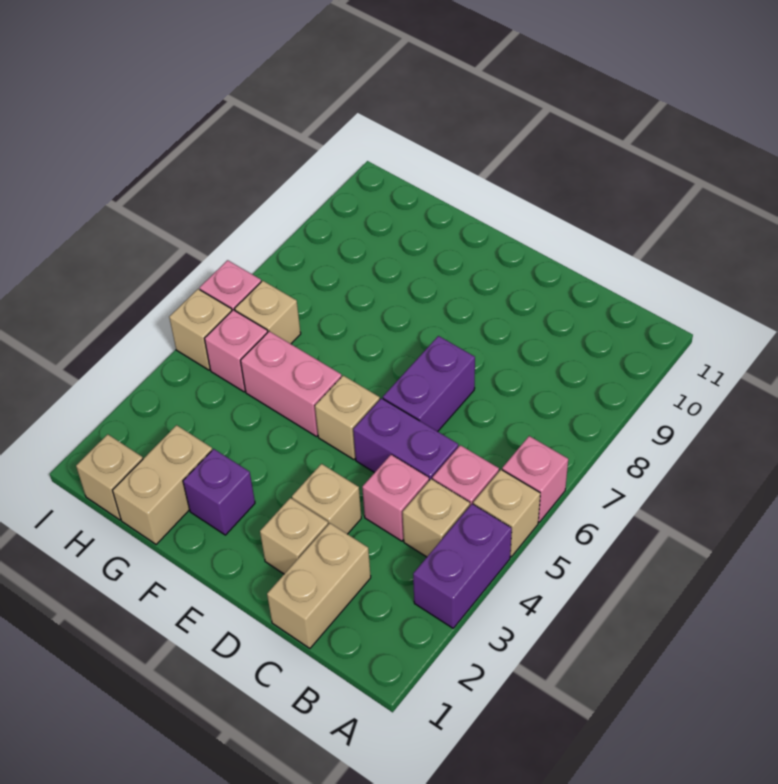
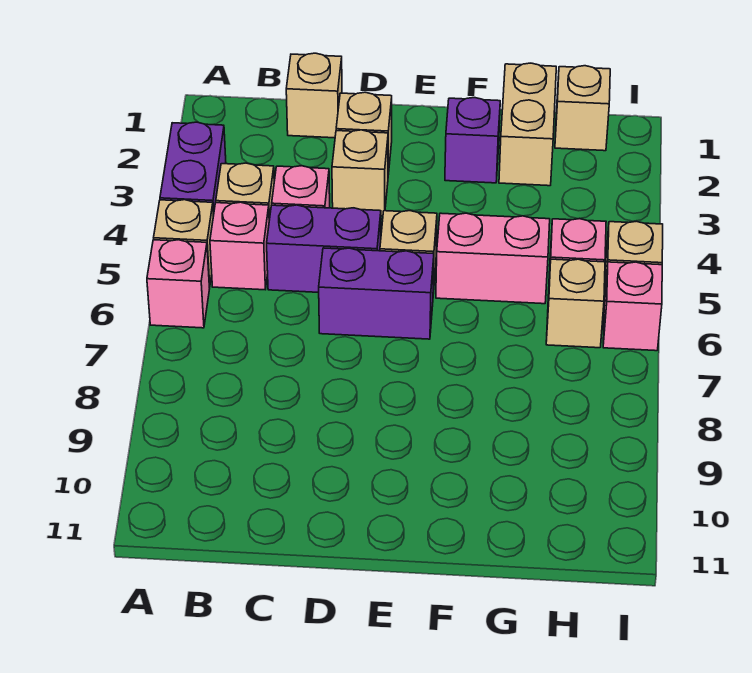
tan 1x2 brick [267,523,371,648] -> tan 1x1 brick [286,53,342,138]
purple 1x2 brick [383,336,475,431] -> purple 1x2 brick turned to [319,248,434,339]

